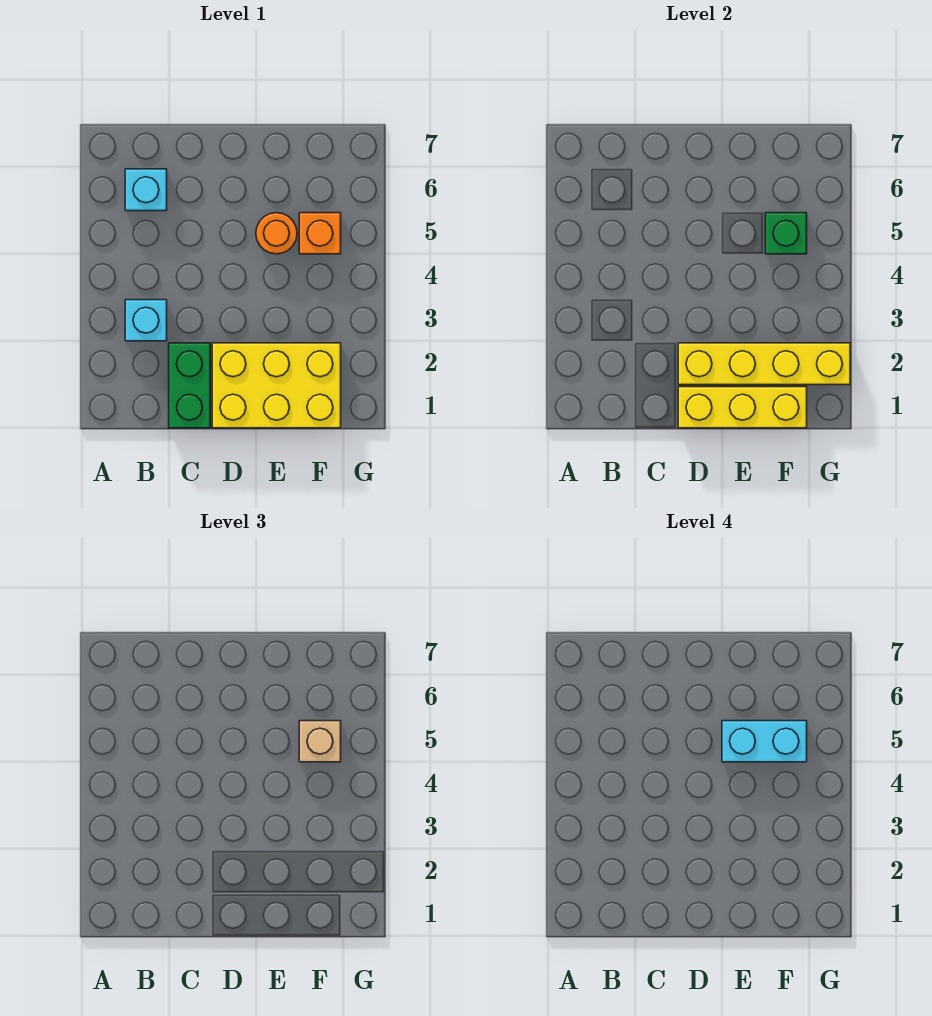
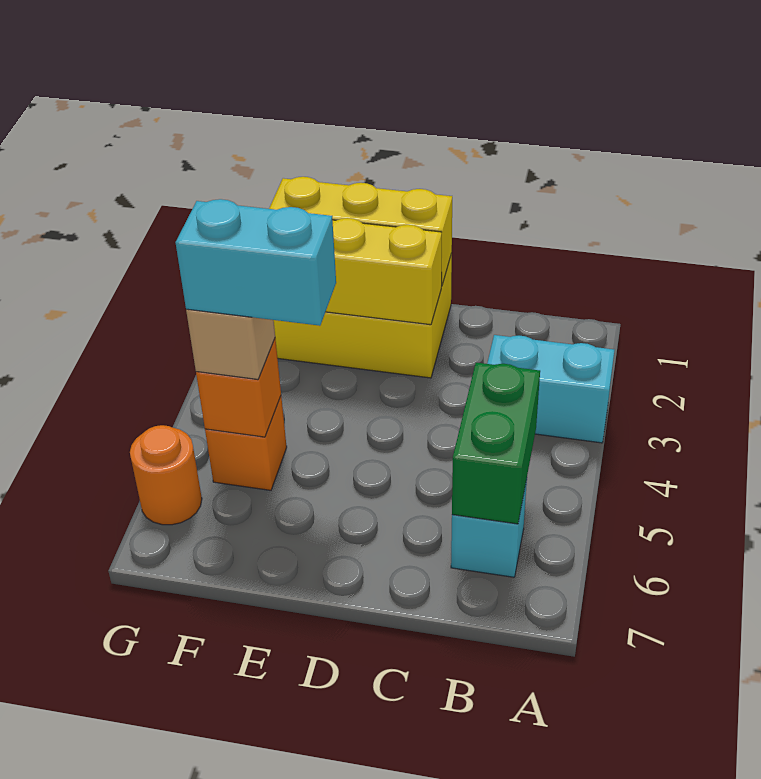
cyan 1x1 brick [125,300,167,341] -> cyan 1x2 brick [487,335,614,443]
green 1x2 brick [169,343,210,428] -> green 1x2 brick moved to [452,363,540,524]
orange 1x1 round brick [256,213,297,254] -> orange 1x1 round brick moved to [130,425,202,525]
green 1x1 brick [765,213,807,254] -> orange 1x1 brick [196,339,281,437]

